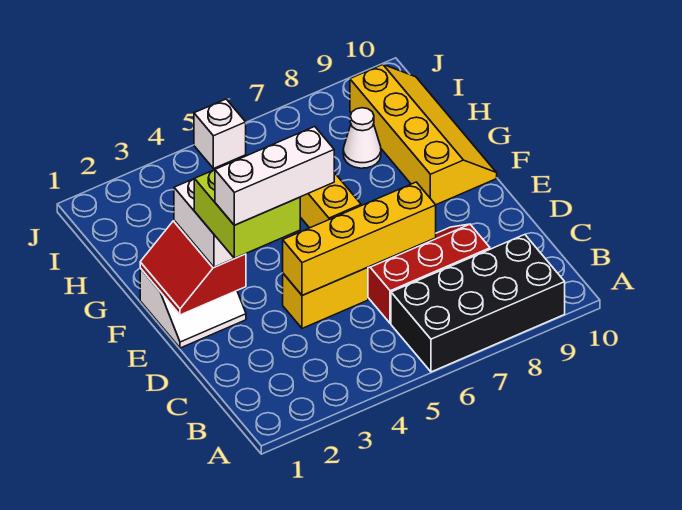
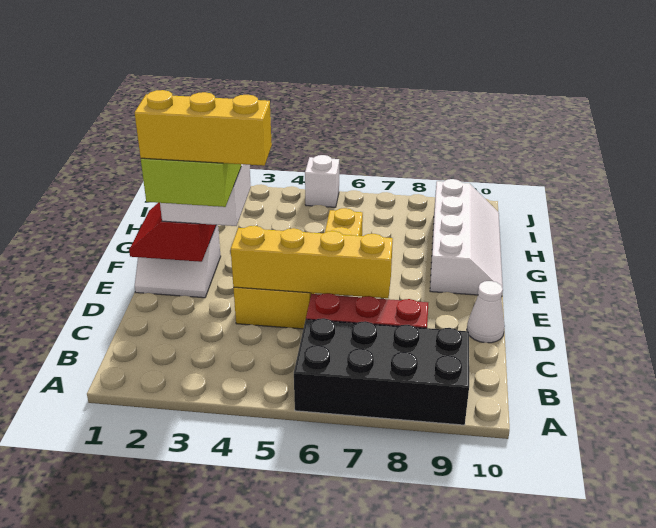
white 1x3 brick [215,127,334,225] -> yellow 1x3 brick [135,90,272,166]
yellow 2x4 slope [350,65,497,205] -> white 2x4 slope [430,179,503,295]
white 1x1 cone [343,108,381,168] -> white 1x1 cone moved to [467,281,505,343]

